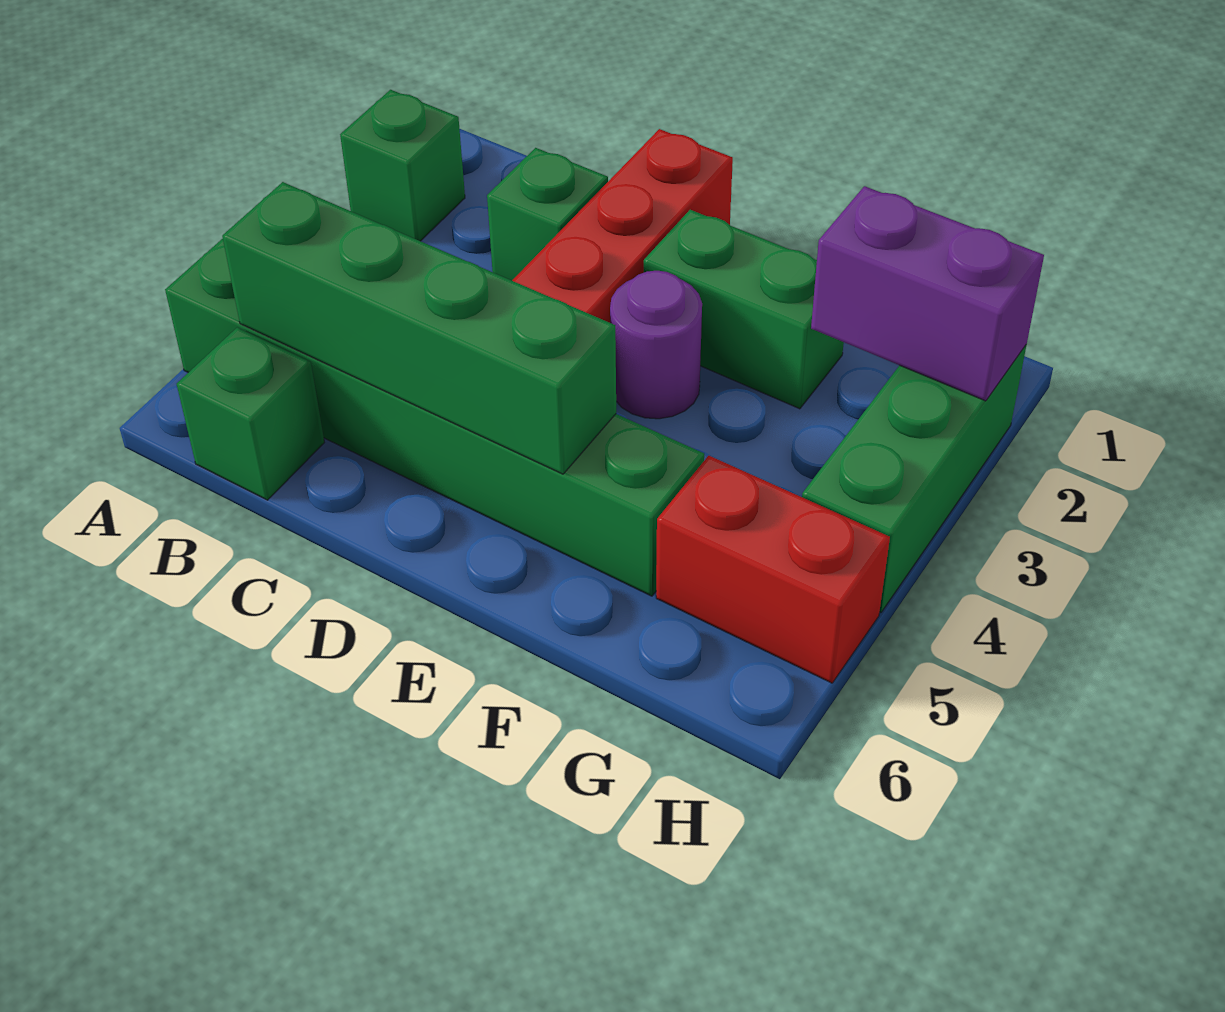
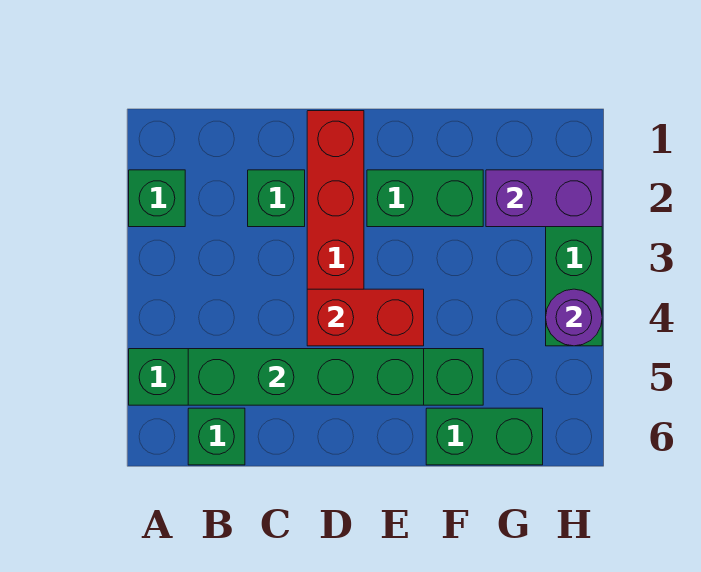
purple 1x1 round brick [610,271,702,419] -> purple 1x1 round brick moved to [546,289,602,346]
none -> green 1x2 brick [426,408,543,465]
red 1x2 brick [656,456,890,683] -> red 1x2 brick moved to [307,289,424,346]

